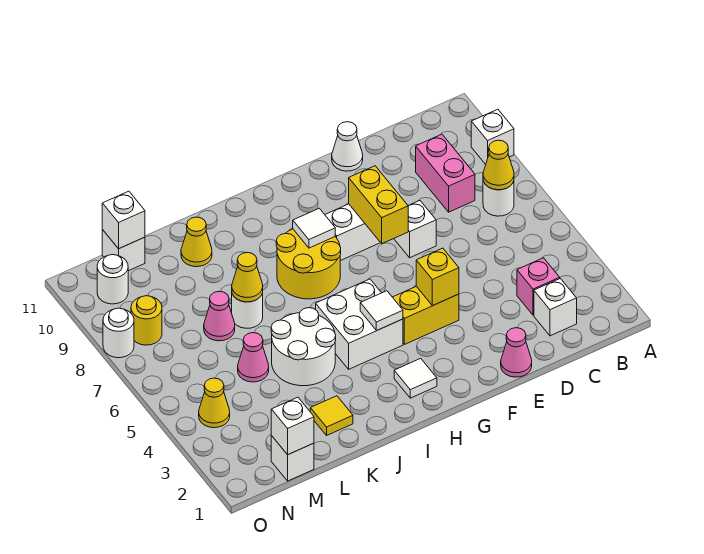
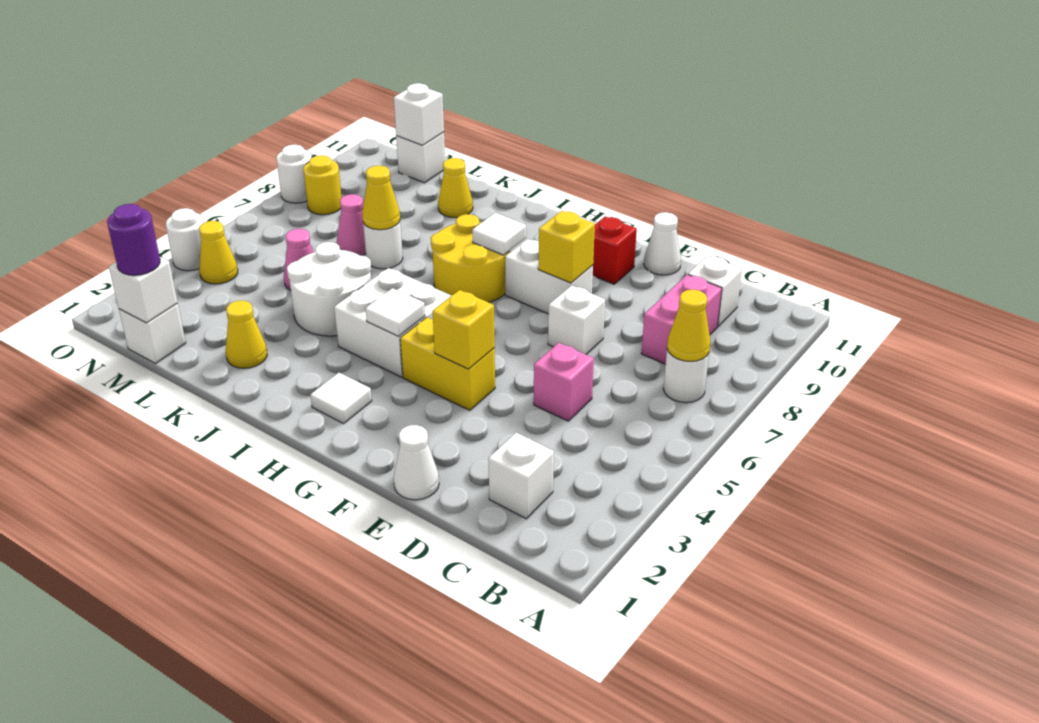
white 1x1 brick [471,109,514,164] -> white 1x1 brick moved to [688,256,742,326]
pink 1x1 brick [517,258,560,315] -> pink 1x1 brick moved to [534,343,594,421]
pink 1x1 cone [501,328,532,377] -> white 1x1 cone [394,425,439,500]
yellow 1x2 brick [349,166,408,244] -> yellow 1x1 brick [538,211,595,283]
none -> red 1x1 brick [593,216,637,284]
yellow 1x1 tile [310,396,353,435] -> yellow 1x1 cone [226,300,267,368]
none -> purple 1x1 round brick [107,204,160,275]
white 1x1 round brick [97,255,128,304] -> white 1x1 round brick moved to [166,208,204,271]

